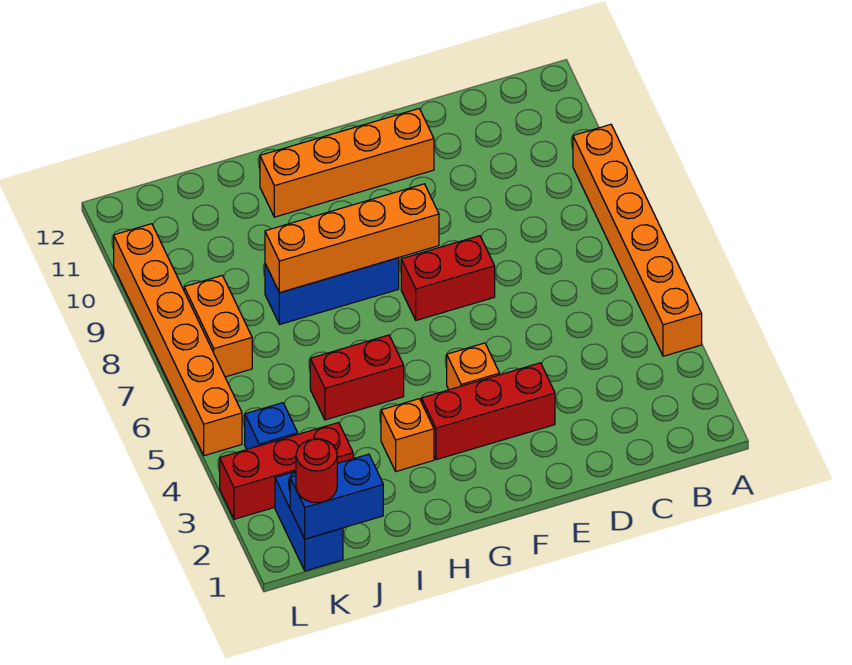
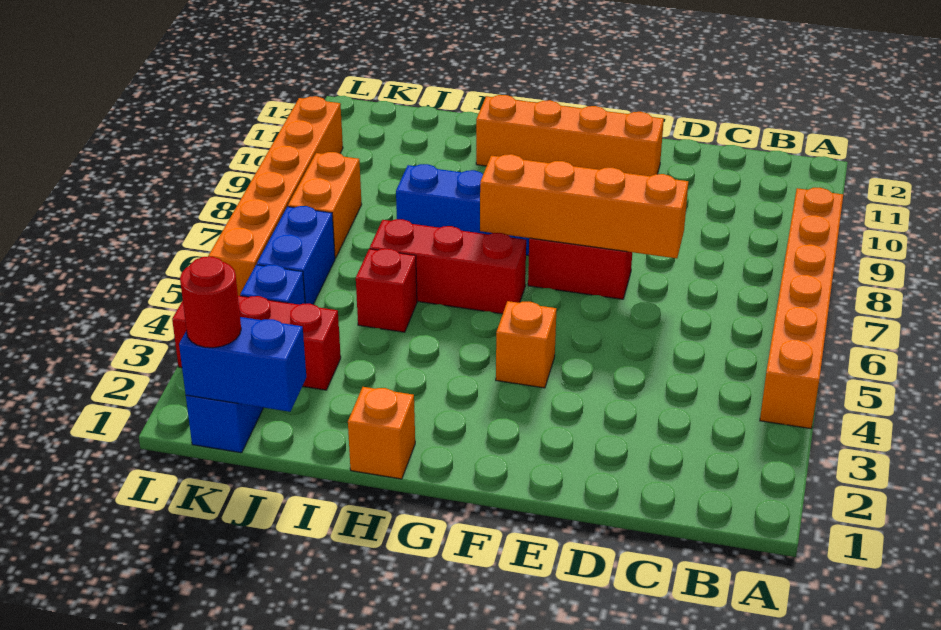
red 1x3 brick [421,363,555,460] -> red 1x3 brick moved to [370,219,526,314]
orange 1x4 brick [265,184,439,293] -> orange 1x4 brick moved to [480,154,688,258]
orange 1x1 brick [381,399,434,471] -> orange 1x1 brick moved to [348,387,415,479]
red 1x2 brick [310,335,404,420] -> red 1x1 brick [356,249,417,332]
none -> blue 1x2 brick [257,206,335,304]

